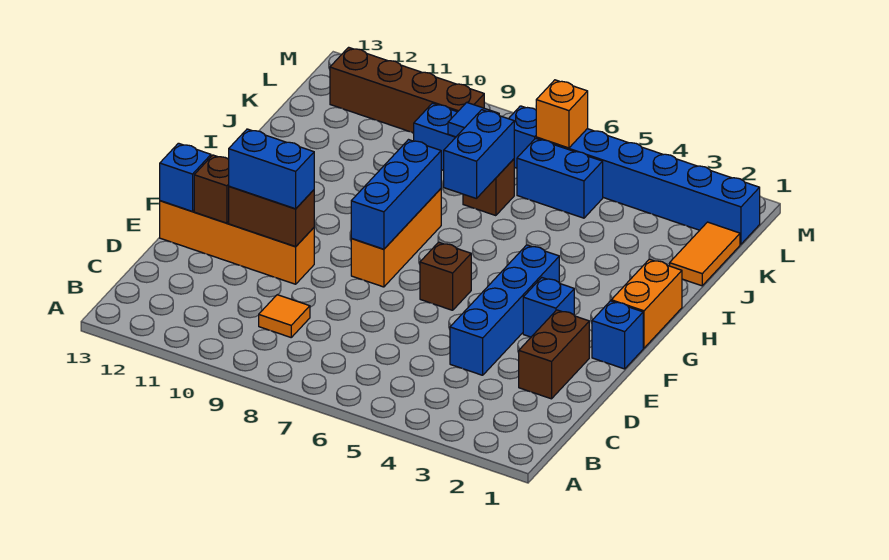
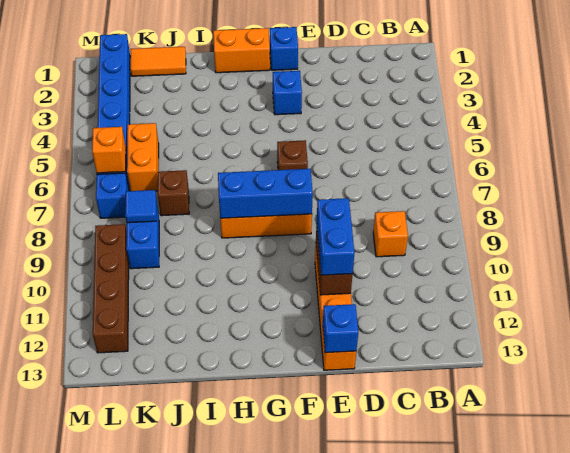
orange 1x1 tile [259,295,310,337] -> orange 1x1 brick [373,211,408,257]
brown 1x2 brick [519,310,589,399] -> none
blue 1x4 brick [450,245,559,375] -> none
brown 1x1 brick [194,155,229,223] -> none
blue 1x2 brick [444,110,514,199] -> none
blue 1x2 brick [517,138,603,218] -> orange 1x2 brick [127,123,159,191]

